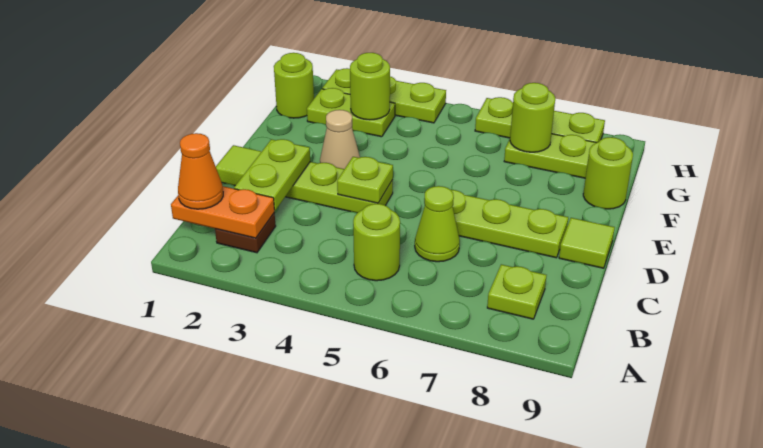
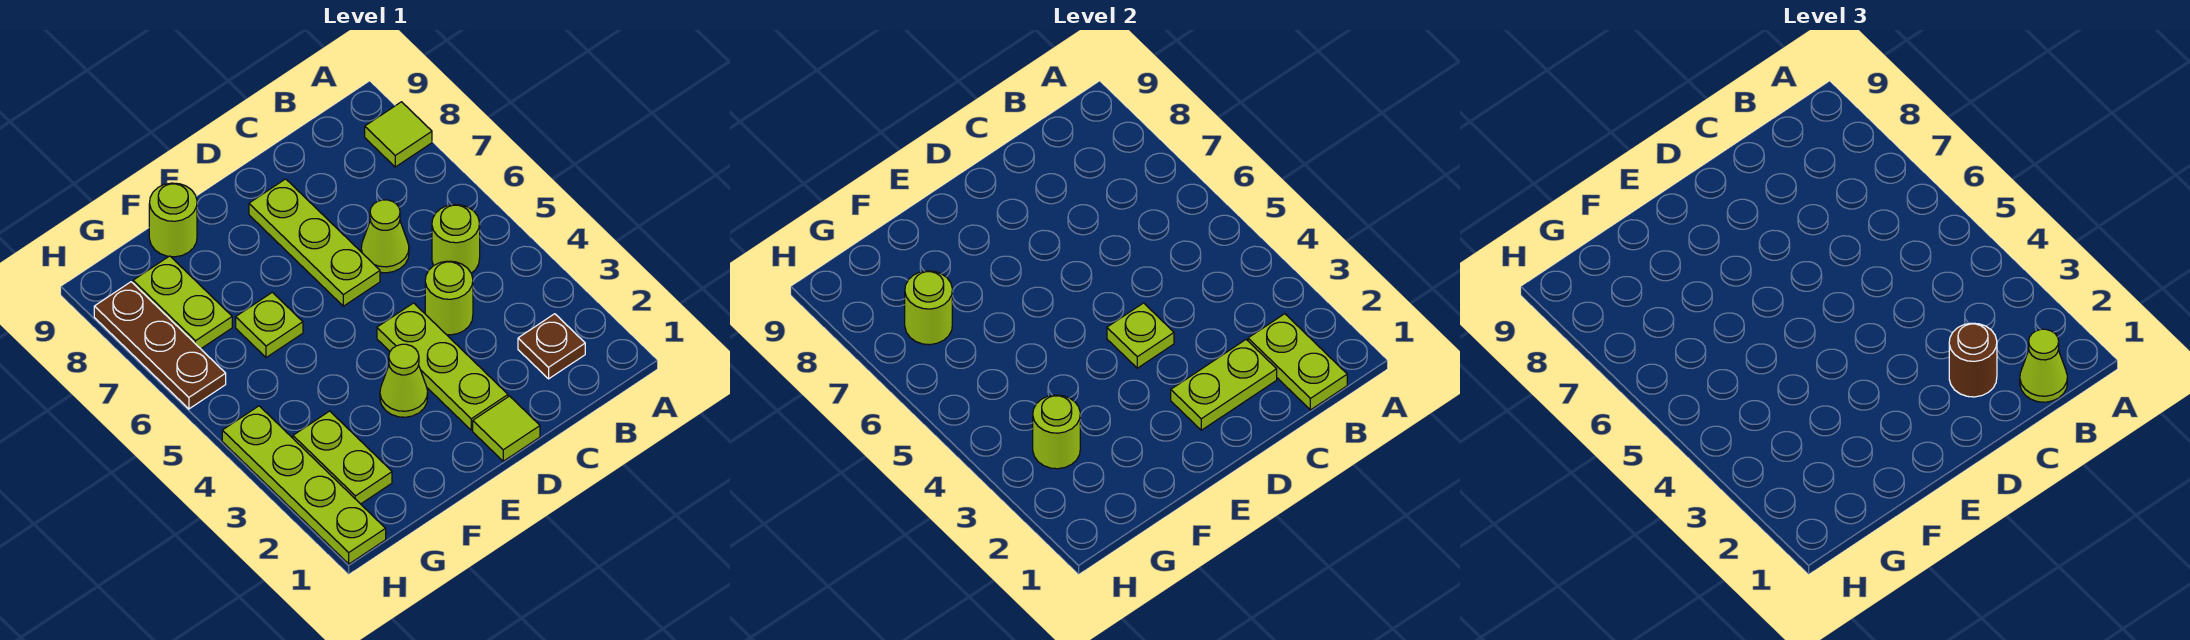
orange 1x2 plate [171,186,274,238] -> lime 1x2 plate [1248,314,1347,410]
orange 1x1 cone [178,133,223,209] -> lime 1x1 cone [2020,329,2067,402]
lime 1x1 plate [487,264,547,319] -> lime 1x1 plate moved to [236,292,303,358]
none -> brown 1x1 round brick [1949,323,1997,397]
lime 1x1 tile [559,218,615,268] -> lime 1x1 tile moved to [365,102,432,167]
tan 1x1 cone [320,110,360,169] -> lime 1x1 cone [380,344,428,417]
lime 1x1 round brick [274,53,314,118] -> lime 1x1 round brick moved to [425,261,473,335]
lime 1x3 plate [322,68,446,123] -> lime 1x4 plate [222,406,386,564]
lime 1x3 plate [475,97,605,143] -> brown 1x3 plate [94,282,226,409]

